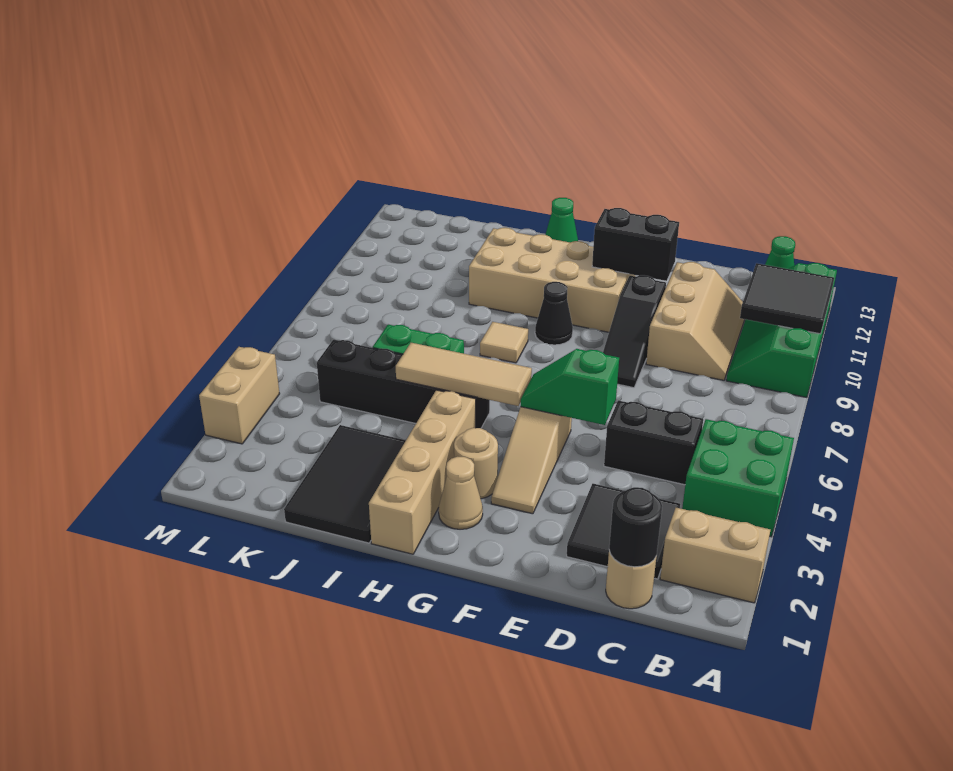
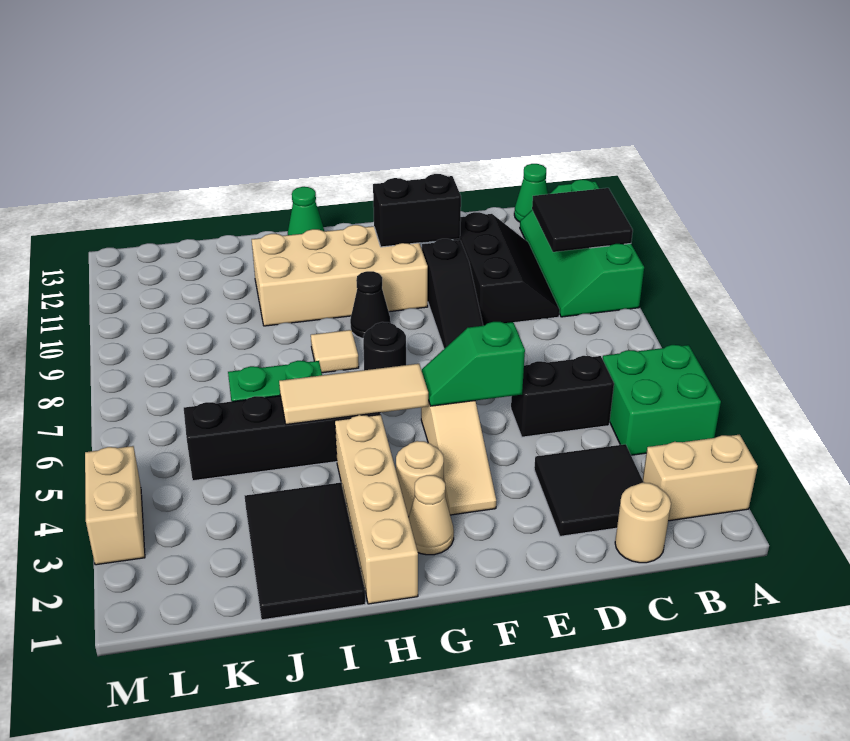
black 1x1 round brick [609,487,662,567] -> black 1x1 round brick moved to [363,322,406,370]
tan 2x3 slope [646,262,745,380] -> black 2x3 slope [453,212,560,326]

